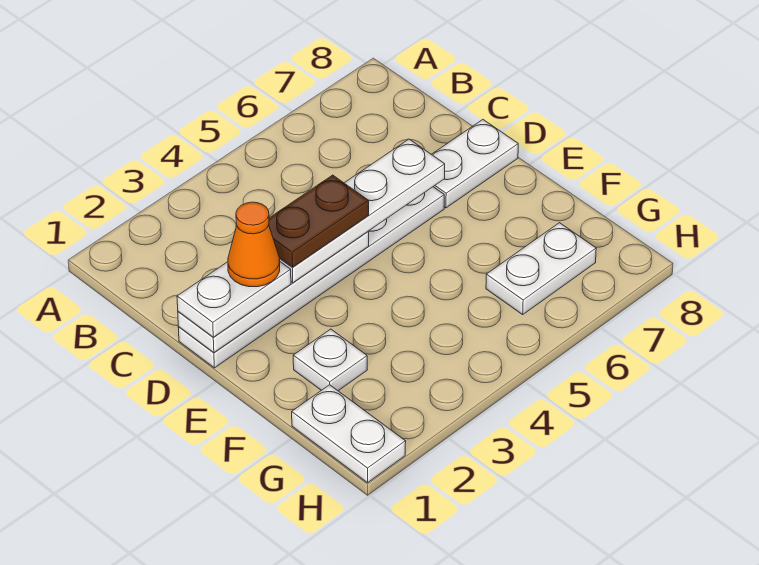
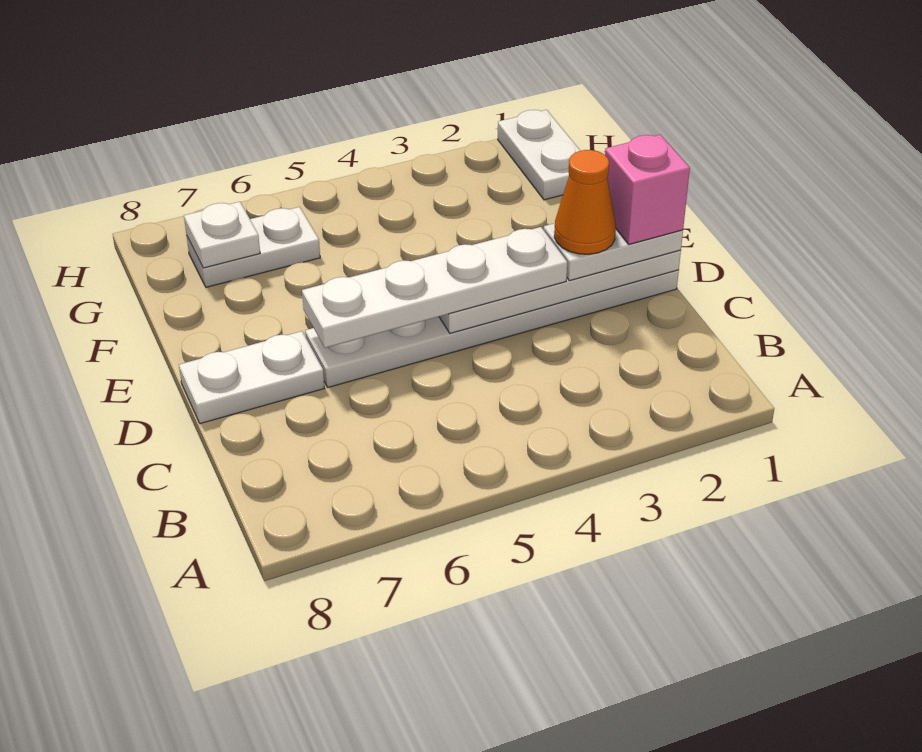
none -> pink 1x1 brick [605,134,690,244]
brown 1x2 plate [269,175,369,267] -> none
white 1x1 plate [293,329,367,391] -> white 1x1 plate moved to [184,202,260,268]

